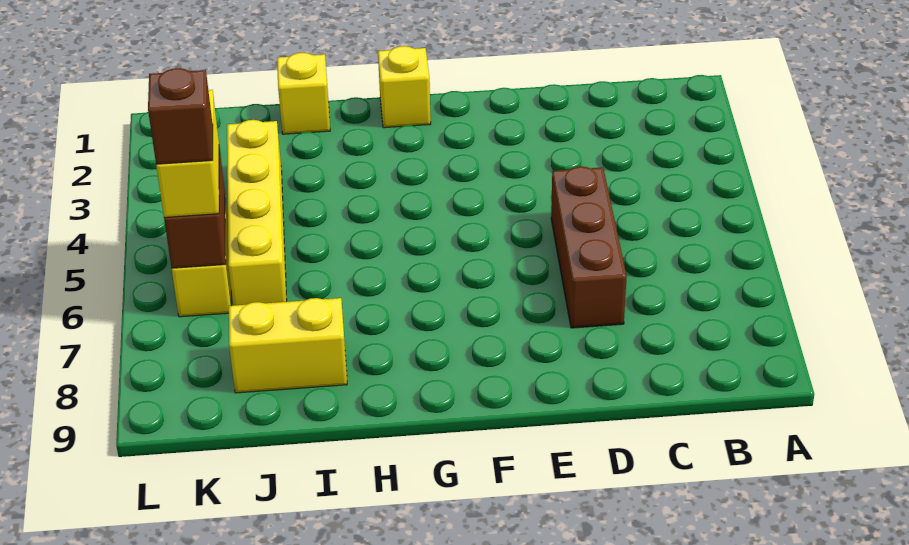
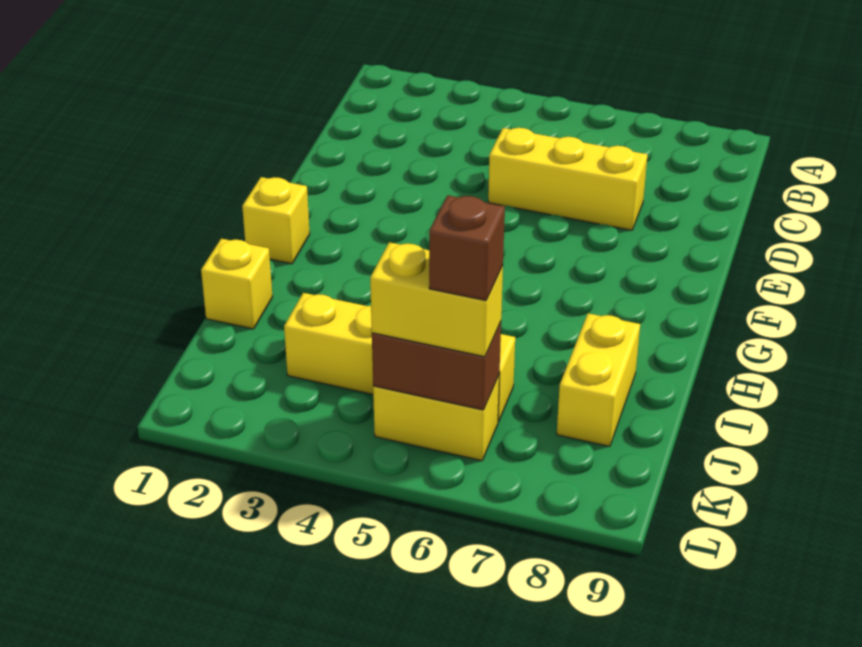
brown 1x3 brick [551,166,627,328] -> yellow 1x3 brick [488,128,647,230]

